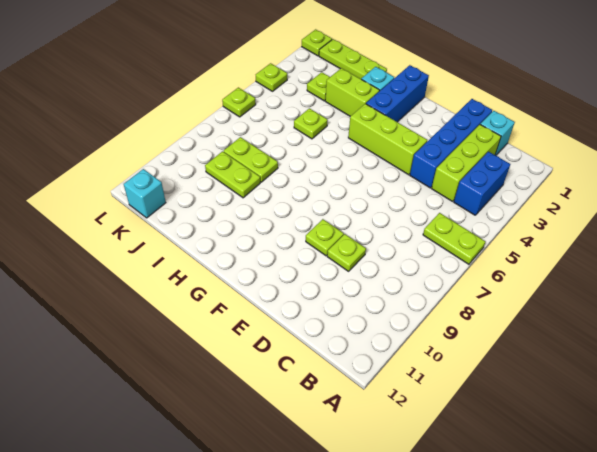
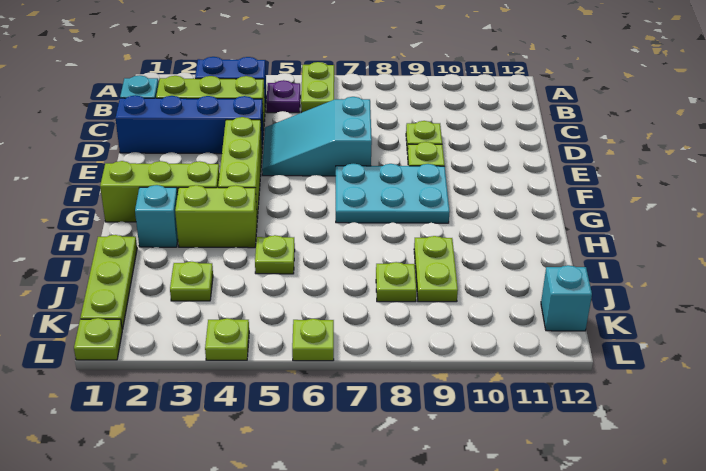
none -> purple 1x1 plate [266,80,300,113]
none -> cyan 2x3 slope [262,97,372,176]
none -> cyan 2x3 plate [336,163,450,223]
blue 1x3 brick [366,65,429,122] -> lime 1x3 brick [100,161,220,222]
lime 1x2 brick [325,68,380,116] -> lime 1x2 brick turned to [175,185,257,248]
lime 1x2 plate [224,137,278,182] -> lime 1x1 plate [376,262,417,302]

